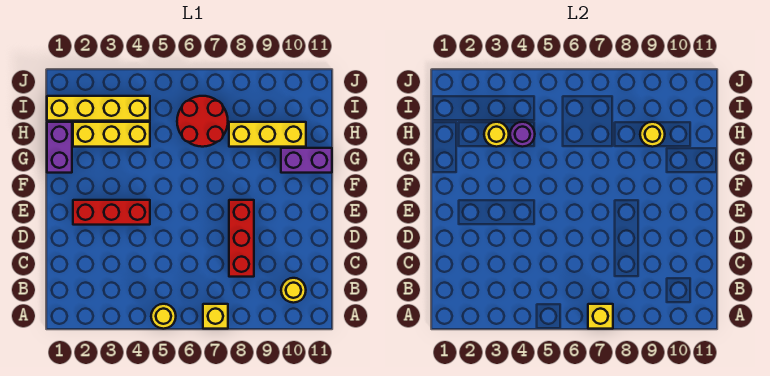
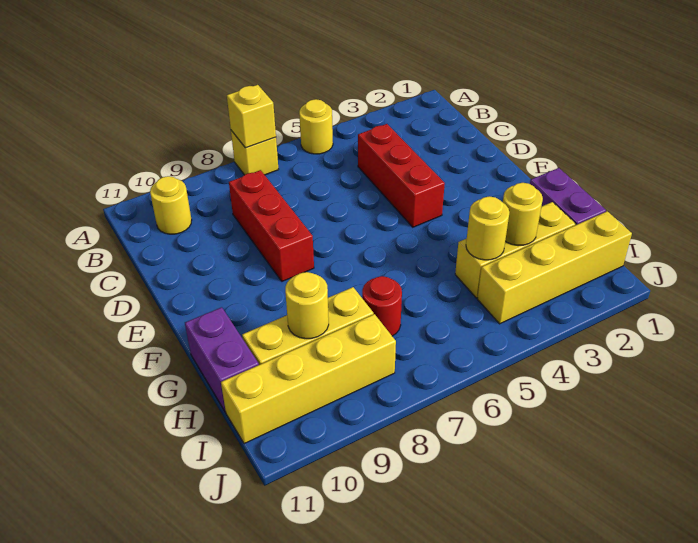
red 1x3 brick [73,200,150,225] -> red 1x3 brick turned to [358,124,445,227]
purple 1x2 brick [281,148,332,173] -> purple 1x2 brick turned to [185,307,259,412]
purple 1x1 round brick [510,122,535,147] -> yellow 1x1 round brick [466,196,509,260]
red 2x2 round brick [177,96,228,147] -> red 1x1 round brick [362,276,402,336]
none -> yellow 1x4 brick [221,314,396,444]

